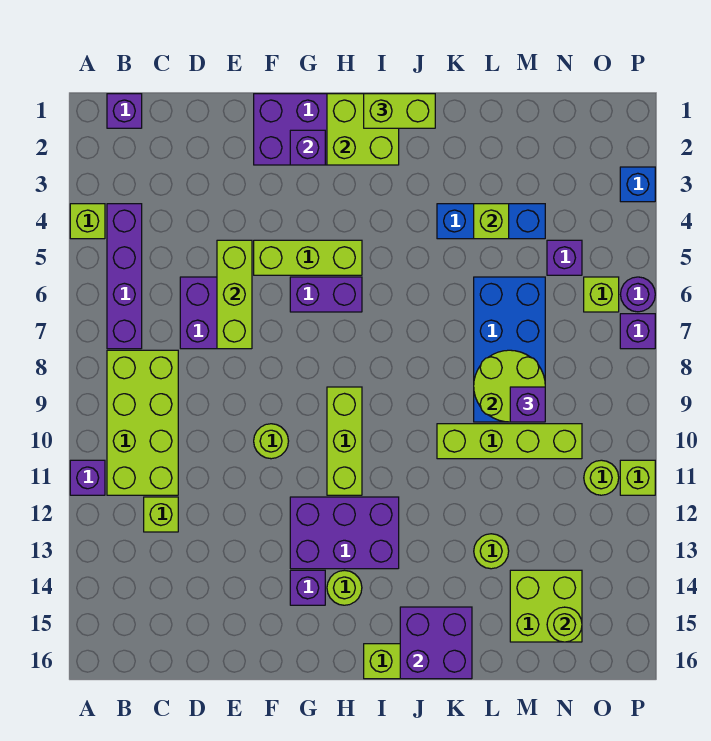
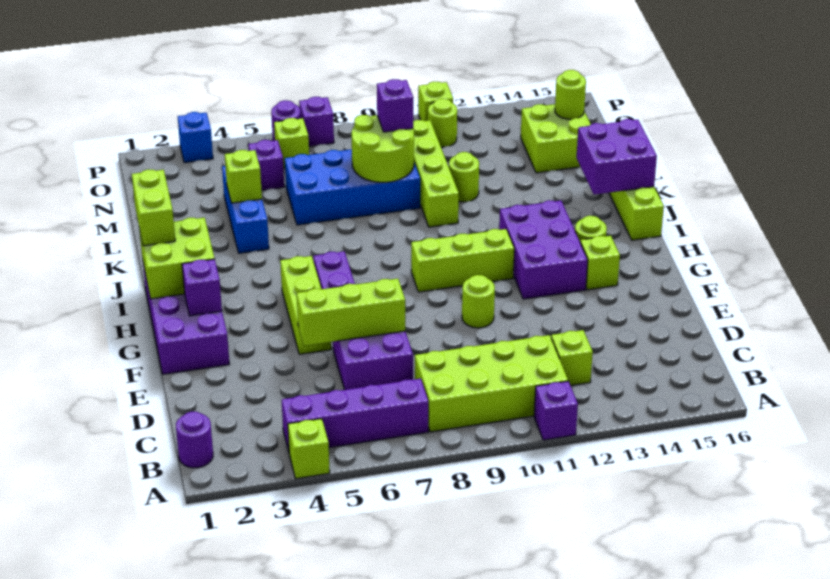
purple 1x1 brick [107,94,142,128] -> purple 1x1 round brick [176,412,213,468]
purple 1x1 brick [290,570,325,605] -> lime 1x1 brick [580,236,620,290]
lime 1x1 round brick [474,534,509,569] -> lime 1x1 round brick moved to [449,152,479,202]

